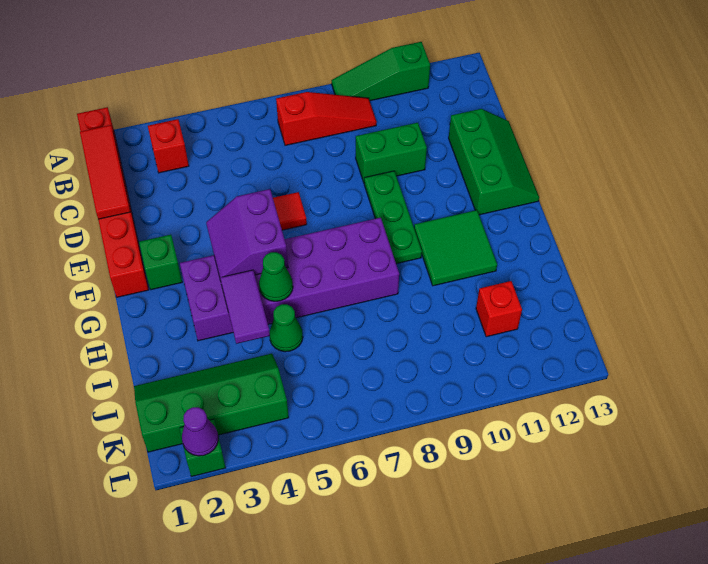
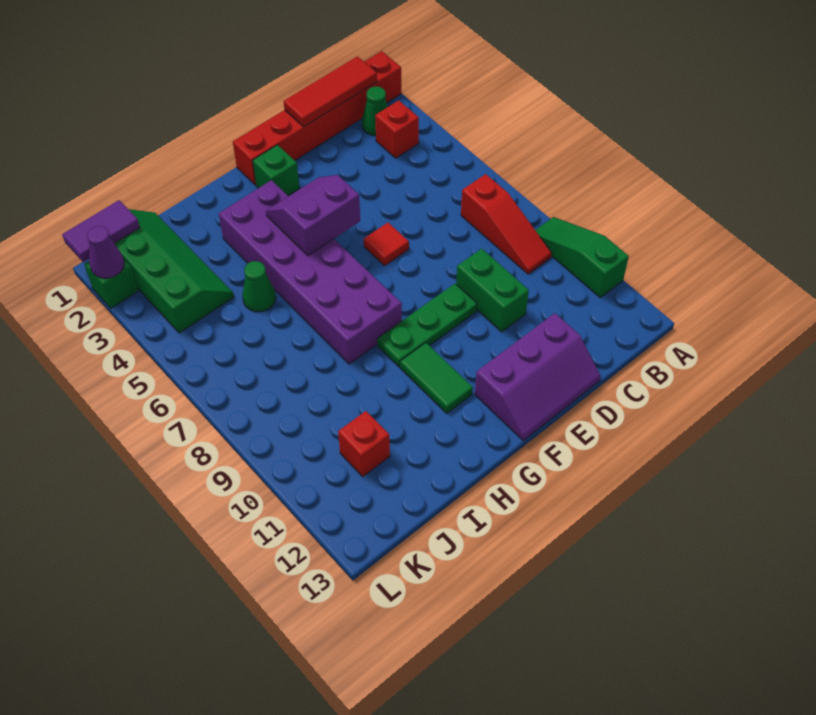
green 2x3 slope [449,109,539,215] -> purple 2x3 slope [475,313,601,440]
green 2x2 tile [414,210,497,286] -> green 1x2 tile [400,343,473,413]
purple 1x2 tile [220,270,270,344] -> purple 1x2 tile moved to [62,200,140,262]
green 1x1 cone [259,252,293,301] -> green 1x1 cone moved to [362,87,388,136]

